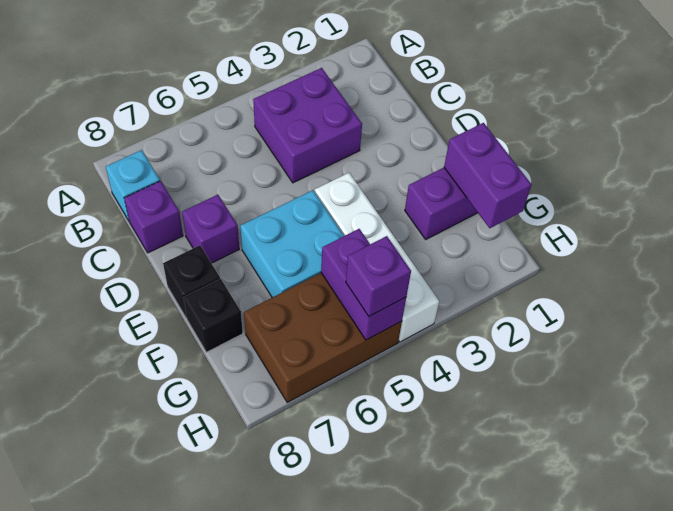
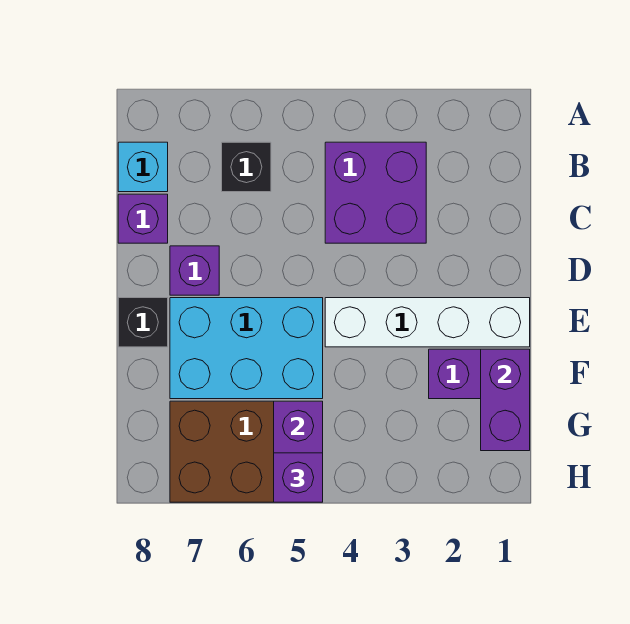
white 1x4 brick [315,173,439,342] -> white 1x4 brick turned to [325,298,530,347]
cyan 2x2 brick [240,190,344,297] -> cyan 2x3 brick [170,298,323,399]
black 1x1 brick [183,279,243,352] -> black 1x1 brick moved to [222,142,271,192]

